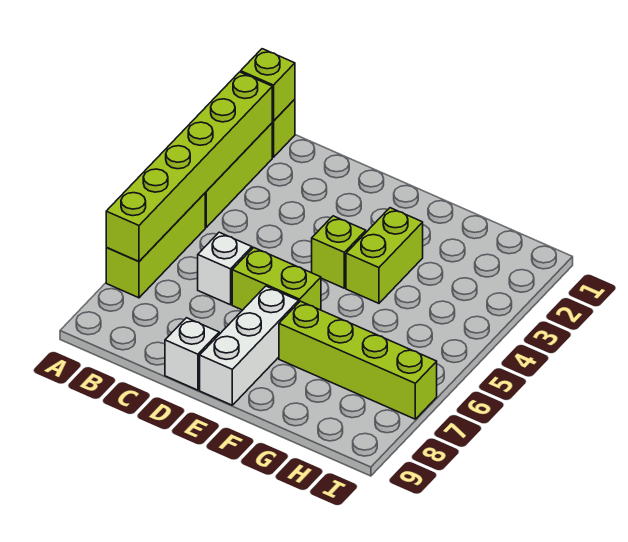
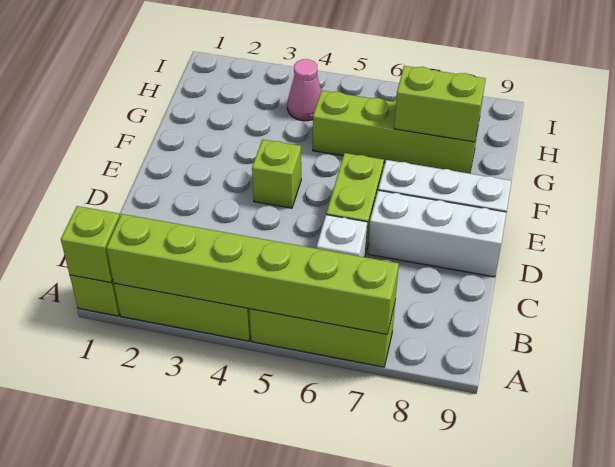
white 1x1 brick [165,318,219,390] -> white 1x3 brick [368,190,506,277]
lime 1x2 brick [346,208,423,303] -> lime 1x2 brick moved to [394,66,486,142]
lime 1x4 brick [279,301,437,419] -> lime 1x4 brick turned to [313,90,479,174]
none -> pink 1x1 cone [287,59,321,121]

